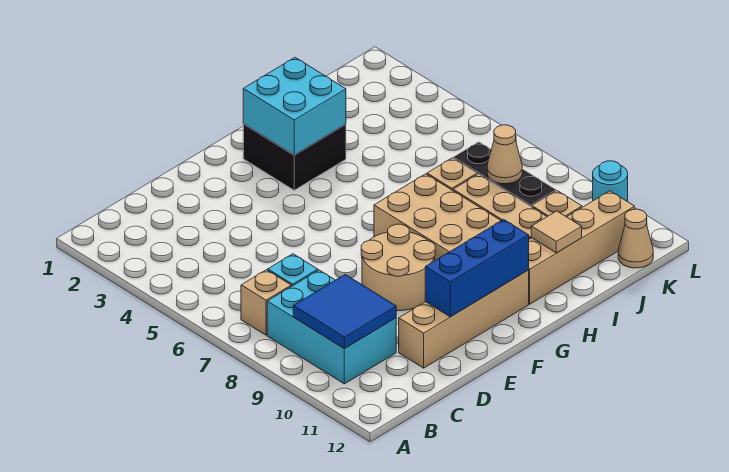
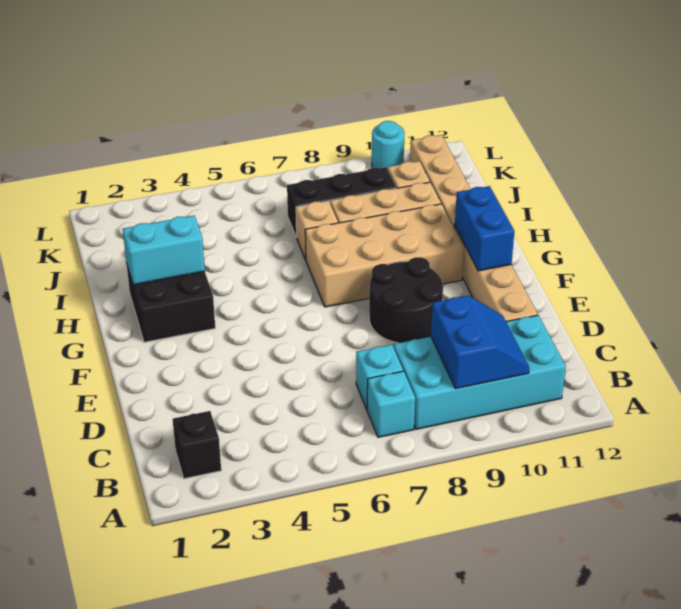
none -> black 1x1 brick [173,411,221,479]
tan 1x1 brick [241,270,291,335] -> cyan 1x1 brick [367,371,415,437]
cyan 2x3 brick [267,270,396,384] -> cyan 2x4 brick [394,315,566,429]
blue 2x2 tile [293,275,396,349] -> blue 2x2 slope [431,296,529,389]
tan 2x2 round brick [361,224,435,311] -> black 2x2 round brick [369,257,443,343]
blue 1x3 brick [425,219,529,317] -> blue 1x2 brick [455,186,514,271]
cyan 2x2 brick [243,58,346,155] -> cyan 1x2 brick [123,216,205,285]
tan 1x1 tile [531,211,582,253] -> none
tan 1x1 cone [487,125,522,184] -> none
tan 1x1 cone [618,209,653,268] -> none

